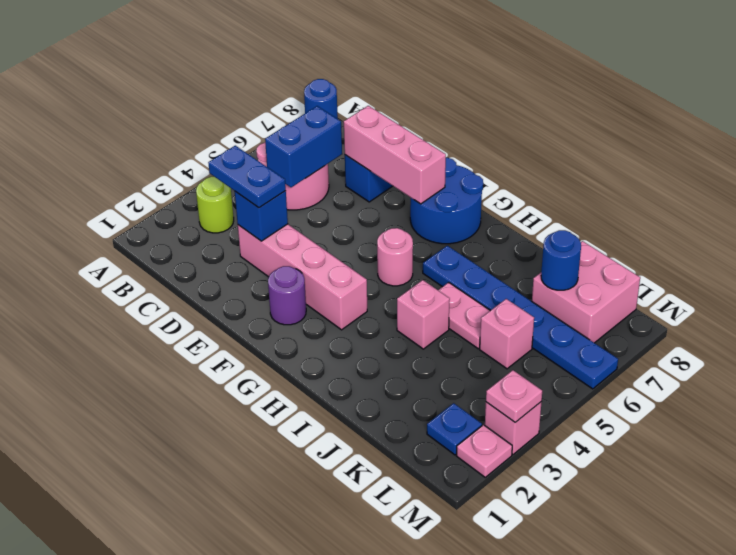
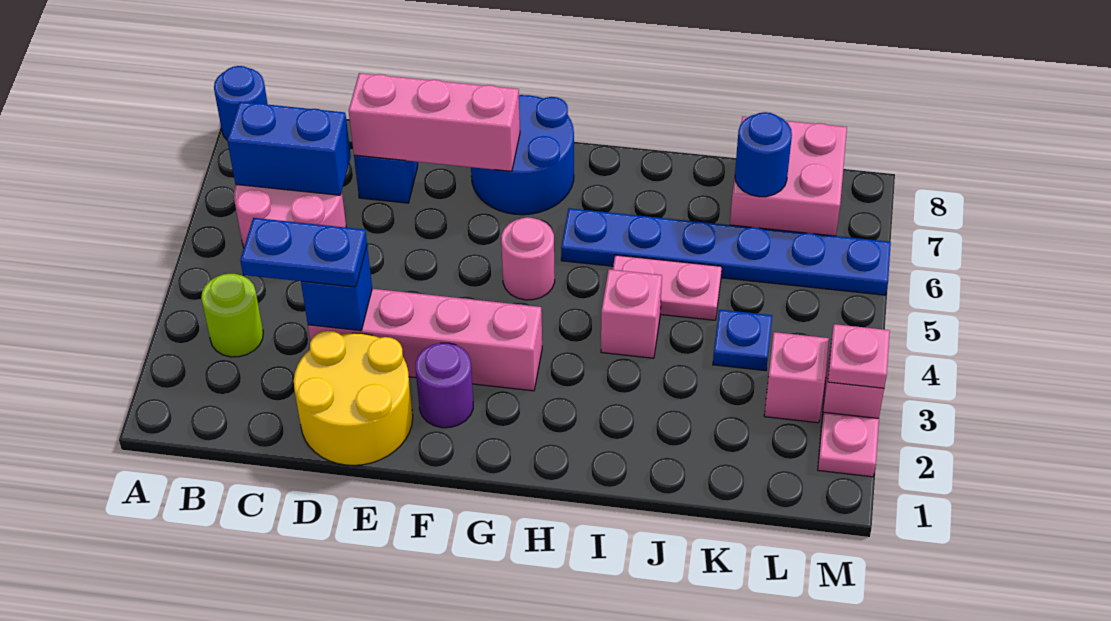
blue 1x2 brick [265,106,342,187] -> blue 1x2 brick turned to [227,102,351,195]
none -> yellow 2x2 round brick [294,331,413,465]
pink 1x1 brick [480,299,534,369] -> pink 1x1 brick moved to [764,332,829,423]
blue 1x1 plate [427,403,482,455] -> blue 1x1 plate moved to [713,310,772,371]

